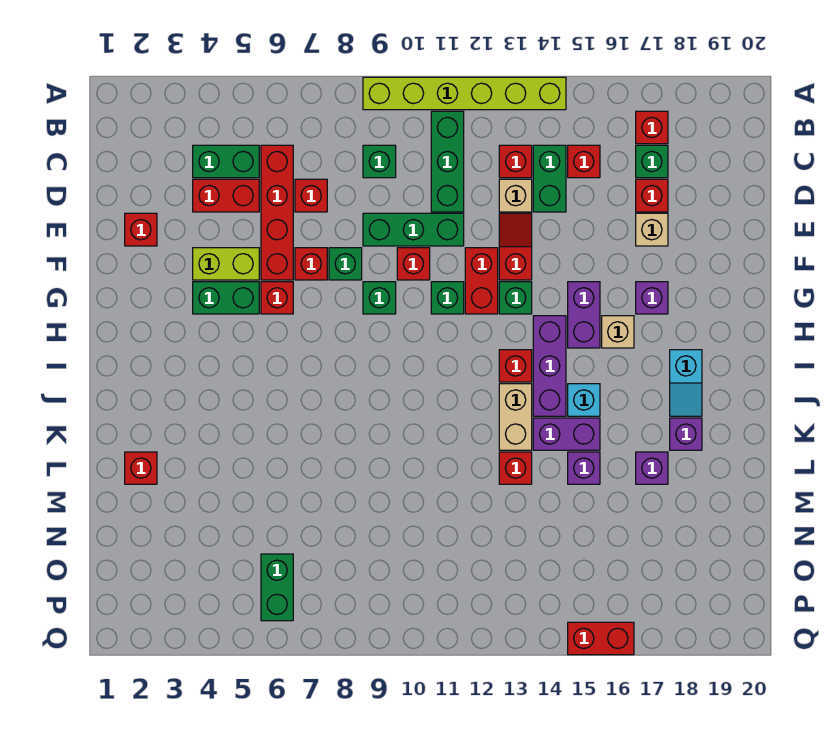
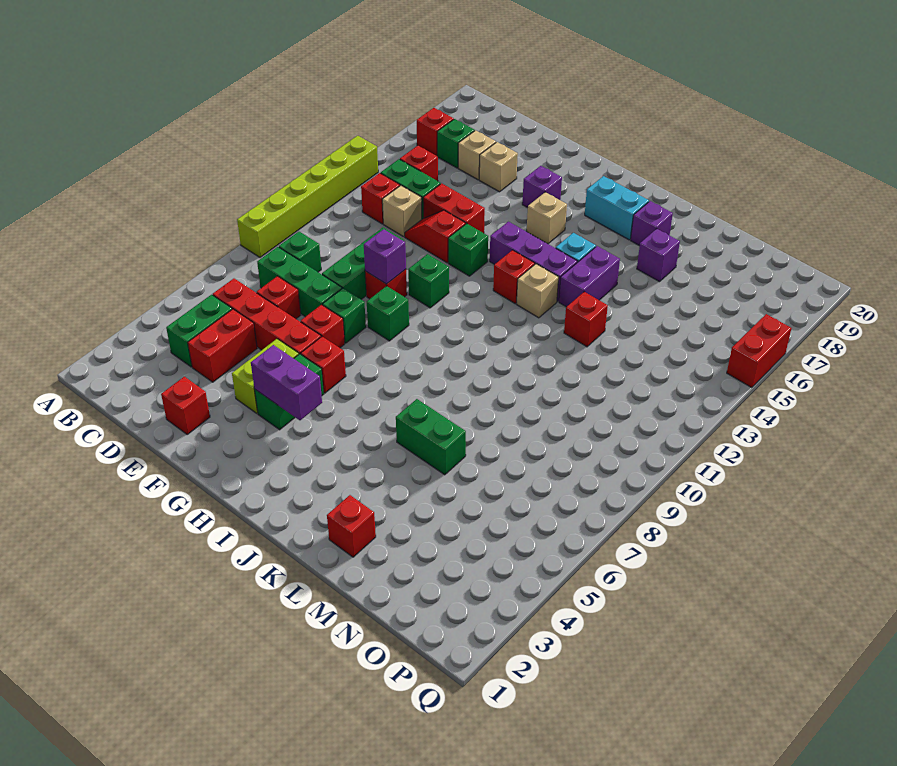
green 1x3 brick [431,111,464,212] -> green 1x3 brick moved to [257,247,342,317]
red 1x1 brick [636,179,668,212] -> tan 1x1 brick [458,130,496,180]
red 1x2 brick [465,248,498,314] -> red 1x2 brick moved to [423,183,485,233]
purple 1x2 brick [568,282,600,348] -> purple 1x2 brick moved to [251,345,322,420]
cyan 1x2 slope [670,350,702,416] -> cyan 1x2 brick [585,176,649,240]
tan 1x2 brick [499,384,532,450] -> tan 1x1 brick [517,264,559,318]
purple 1x1 brick [568,452,600,484] -> purple 1x1 brick moved to [364,229,406,284]
green 1x2 brick [261,554,293,621] -> green 1x2 brick moved to [396,399,466,475]

